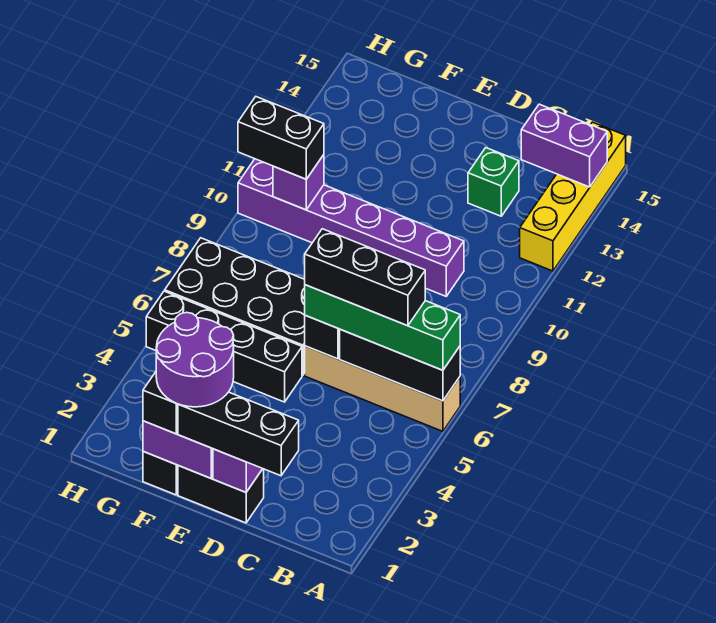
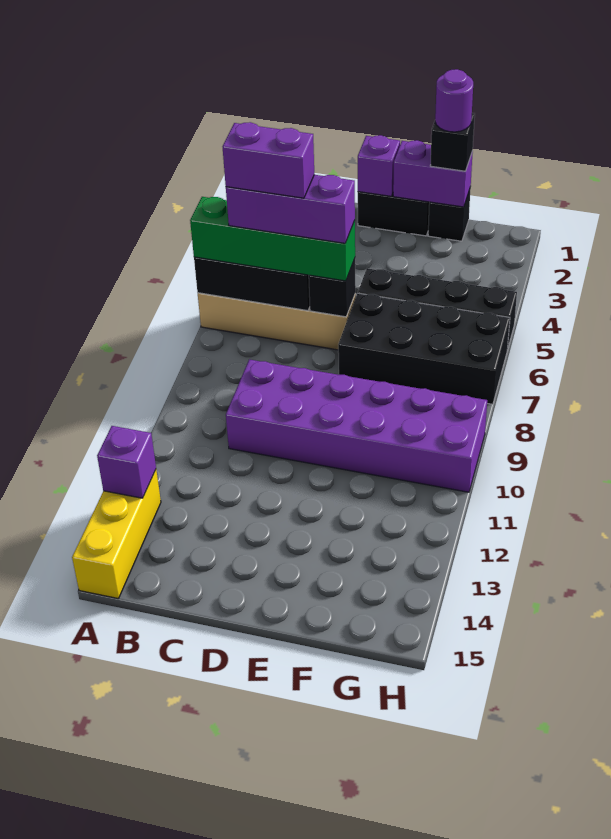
yellow 1x4 brick [520,122,626,271] -> yellow 1x3 brick [72,470,161,599]
purple 1x2 brick [521,104,607,187] -> purple 1x2 brick moved to [222,122,314,198]
black 1x3 brick [305,229,425,326] -> purple 1x3 brick [226,175,355,243]
black 1x3 brick [178,392,299,476] -> none
purple 1x6 brick [238,159,464,296] -> purple 2x6 brick [226,359,487,492]
green 1x1 brick [468,148,519,216] -> none
purple 2x2 round brick [156,312,234,407] -> purple 1x1 round brick [435,69,473,132]
purple 1x1 brick [273,155,324,210] -> purple 1x1 brick moved to [97,426,156,498]
black 1x2 brick [238,97,324,179] -> none

